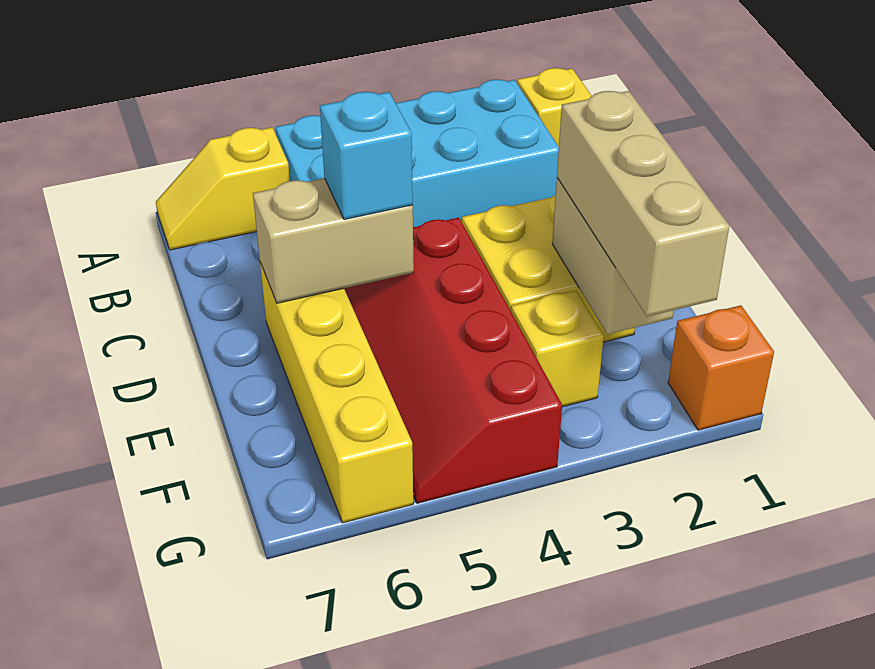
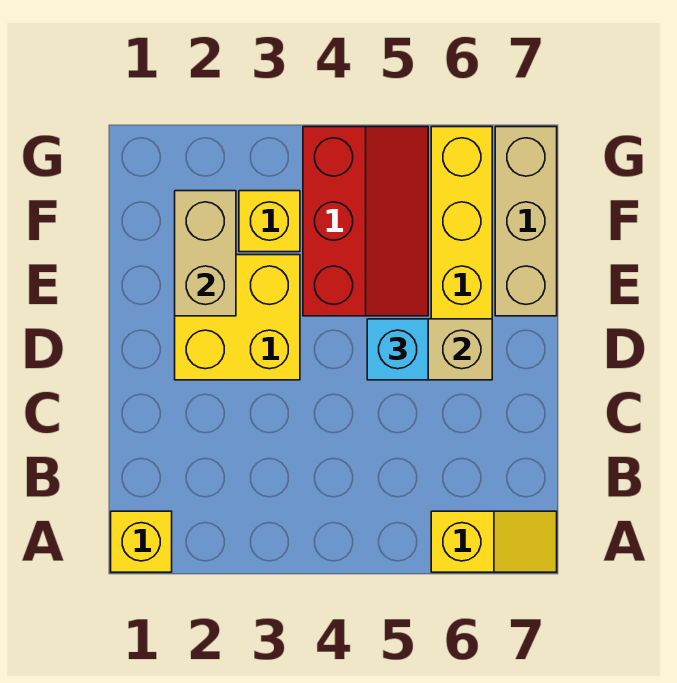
cyan 2x4 brick [276,79,559,227] -> none
red 2x4 slope [344,218,562,504] -> red 2x3 slope [303,127,428,316]
tan 1x3 brick [557,91,729,316] -> tan 1x3 brick moved to [495,127,557,316]
orange 1x1 brick [668,305,774,430] -> none

